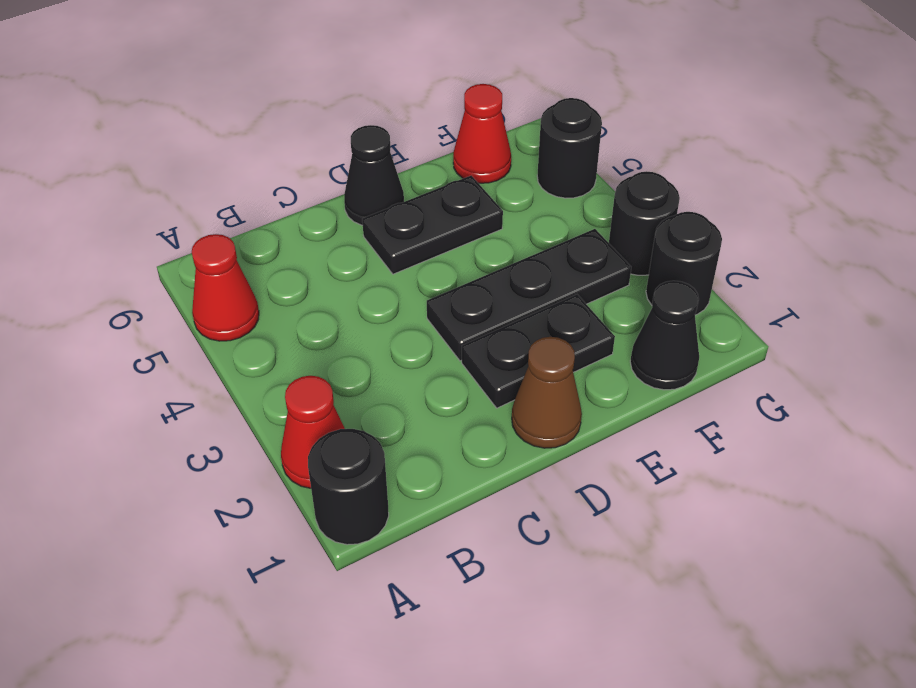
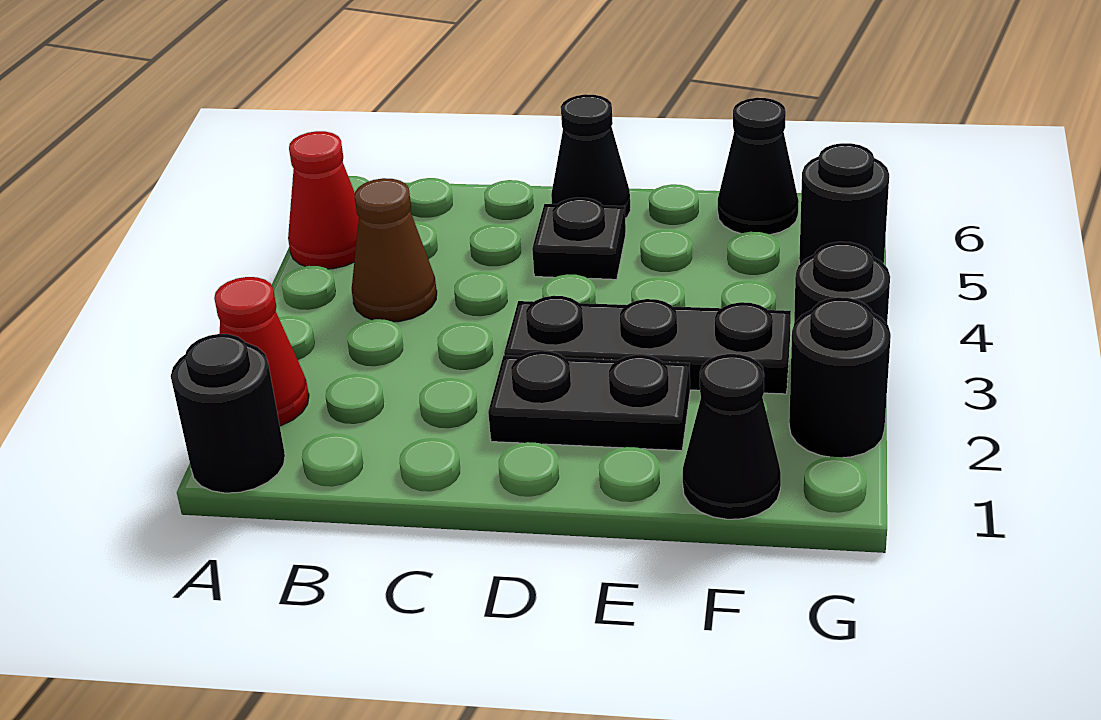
brown 1x1 cone [512,337,582,448] -> brown 1x1 cone moved to [352,178,437,322]
black 1x2 plate [362,176,503,274] -> black 1x1 plate [532,197,626,279]
red 1x1 cone [453,84,511,183] -> black 1x1 cone [718,98,799,235]

